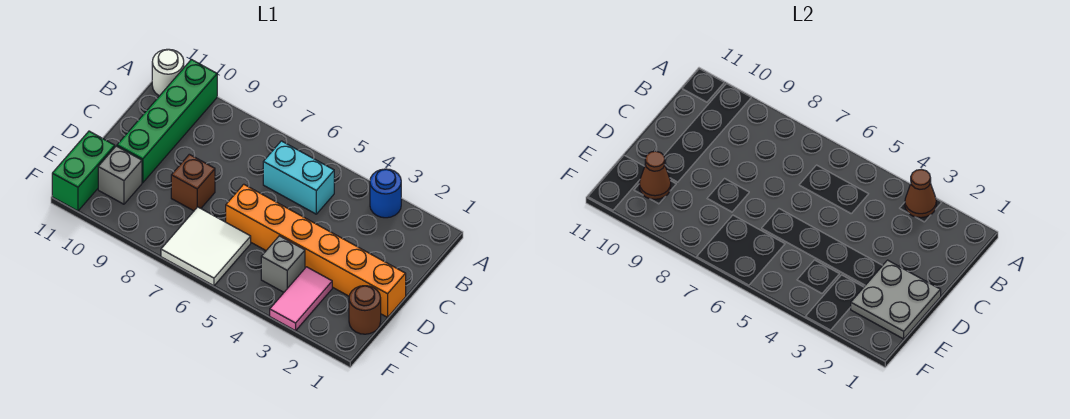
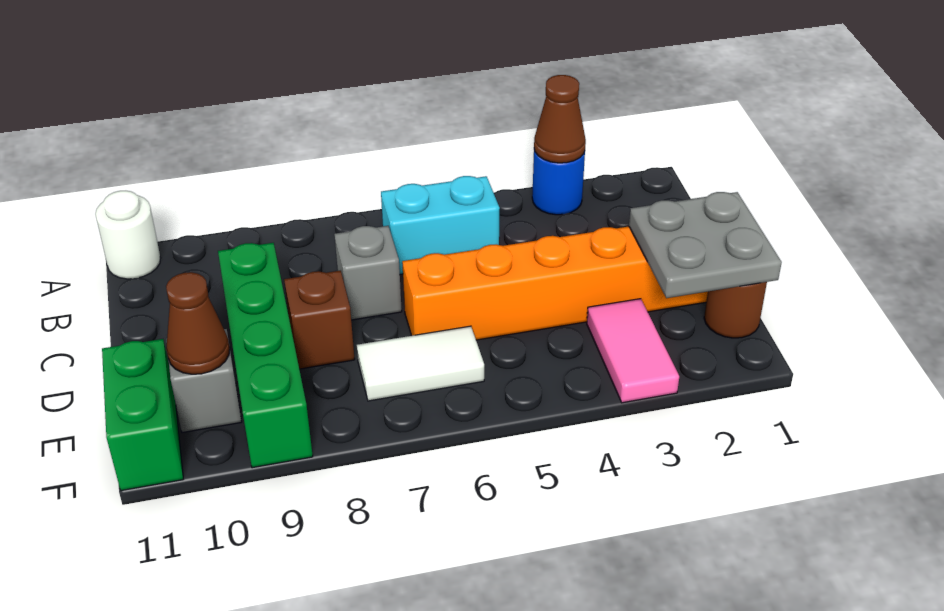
green 1x4 brick [117,59,217,183] -> green 1x4 brick moved to [218,243,313,468]
grey 1x1 brick [261,236,305,292] -> grey 1x1 brick moved to [334,226,402,320]
white 2x2 tile [161,207,251,286] -> white 1x2 tile [357,326,484,401]

